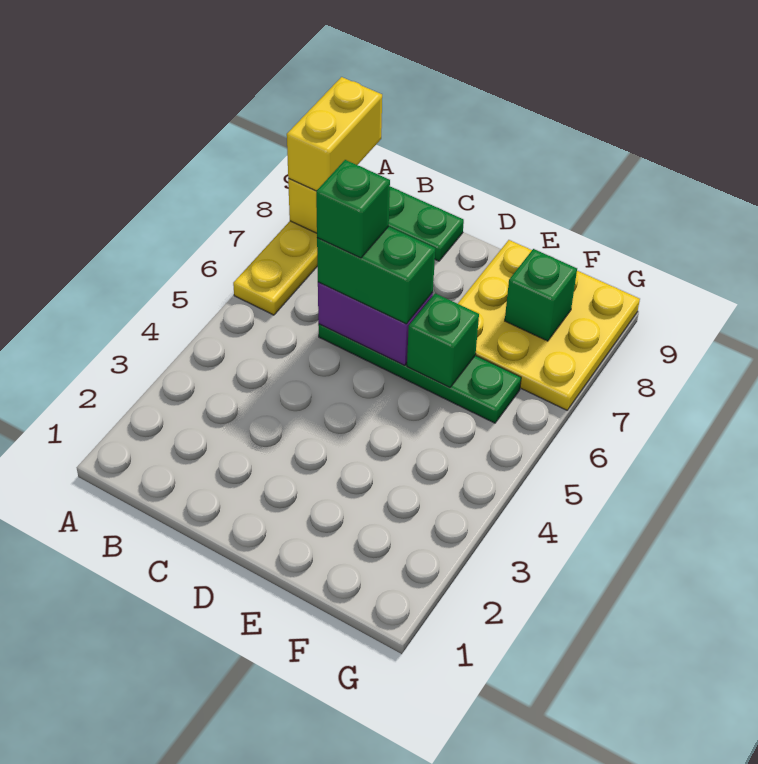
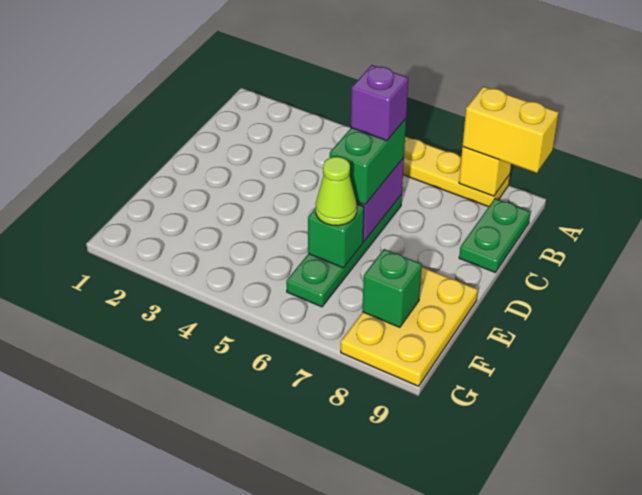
green 1x1 brick [316,160,390,258] -> purple 1x1 brick [351,65,408,141]
none -> lime 1x1 cone [316,157,357,226]
yellow 3x3 plate [458,240,640,410] -> yellow 2x3 plate [341,267,478,386]

